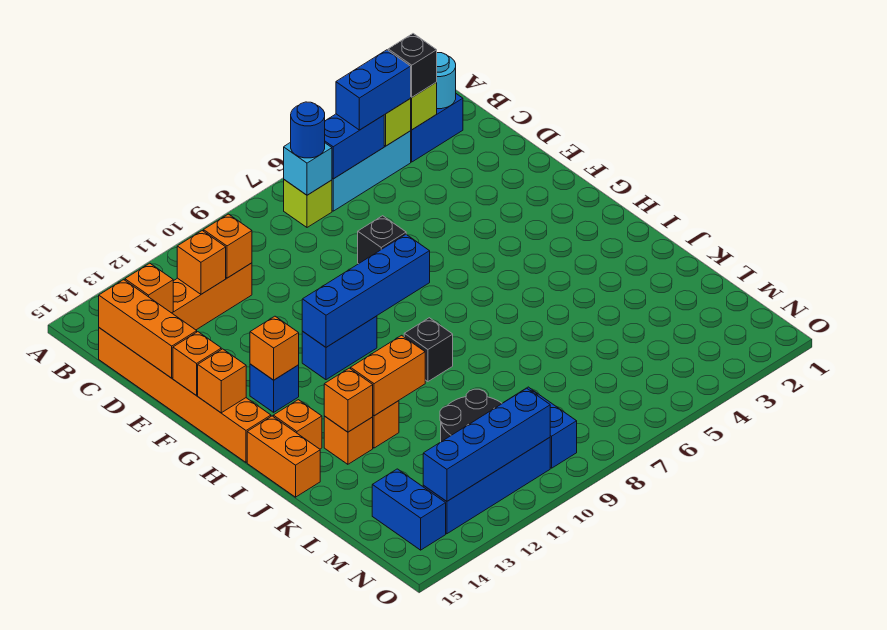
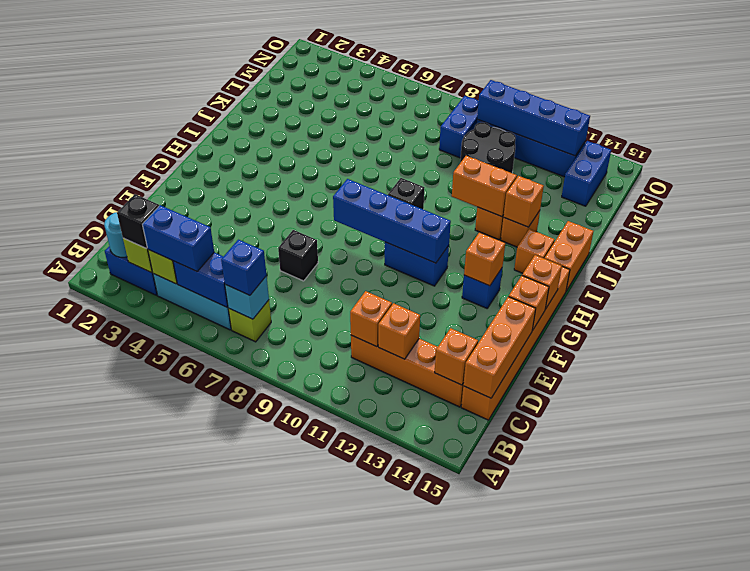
blue 1x1 round brick [291,102,325,158] -> blue 1x1 brick [221,240,266,295]

